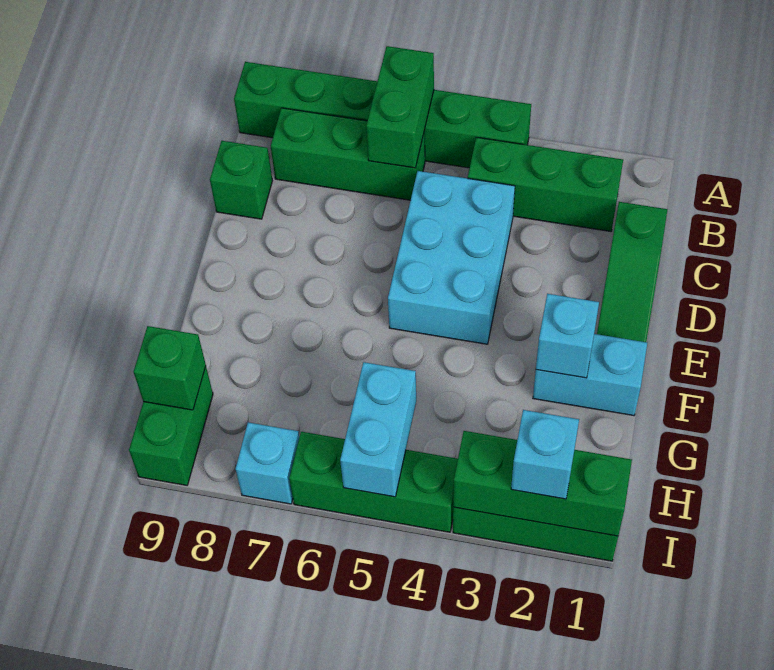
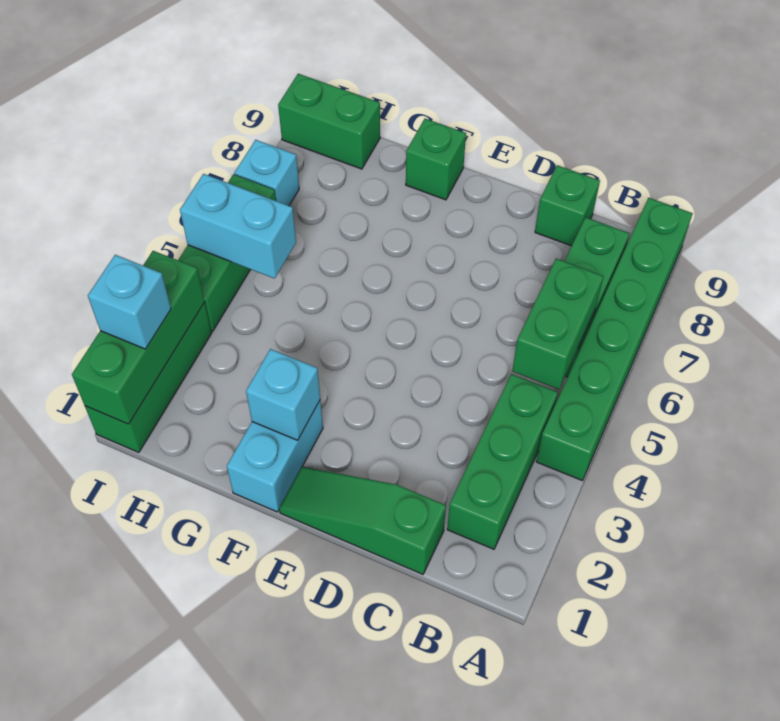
green 1x2 brick [366,46,434,168] -> green 1x2 brick turned to [512,259,603,389]
cyan 2x3 brick [388,171,515,344] -> none
green 1x1 brick [134,326,206,410] -> green 1x1 brick moved to [406,119,466,200]

